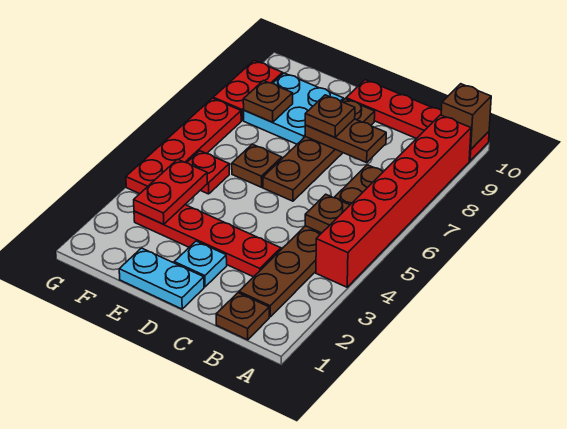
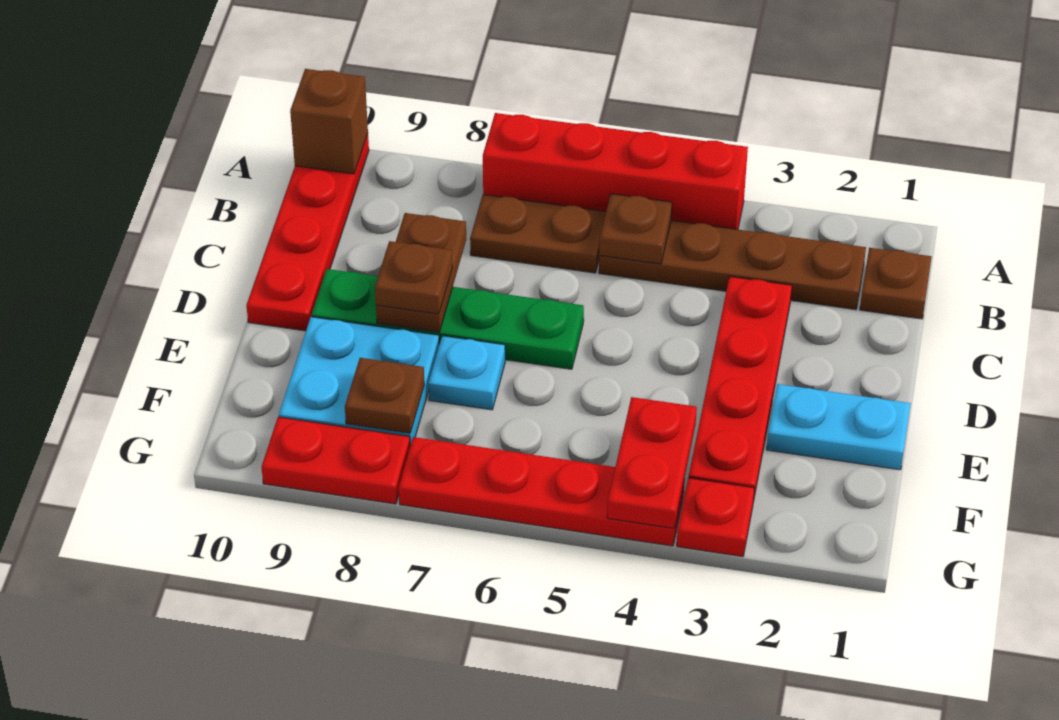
red 1x6 brick [316,115,471,287] -> red 1x4 brick [483,113,748,230]
cyan 1x2 plate [119,248,204,309] -> cyan 1x2 plate turned to [767,384,911,470]
cyan 1x1 plate [174,241,227,287] -> cyan 1x1 plate moved to [428,336,505,410]
brown 1x4 plate [263,99,375,201] -> green 1x4 plate [311,269,584,369]
brown 1x1 plate [232,144,282,187] -> none
red 1x2 plate [134,159,207,224] -> red 1x2 plate turned to [607,397,697,528]
red 1x1 plate [187,151,229,194] -> red 1x1 plate moved to [677,478,755,557]

